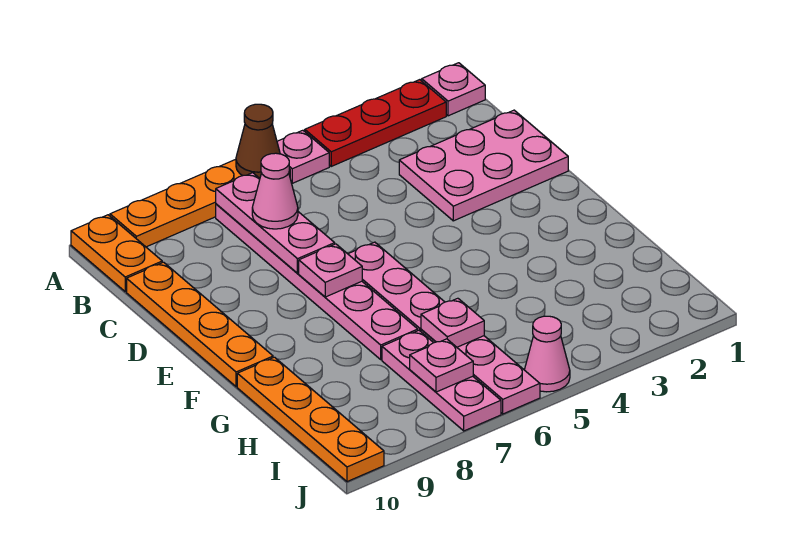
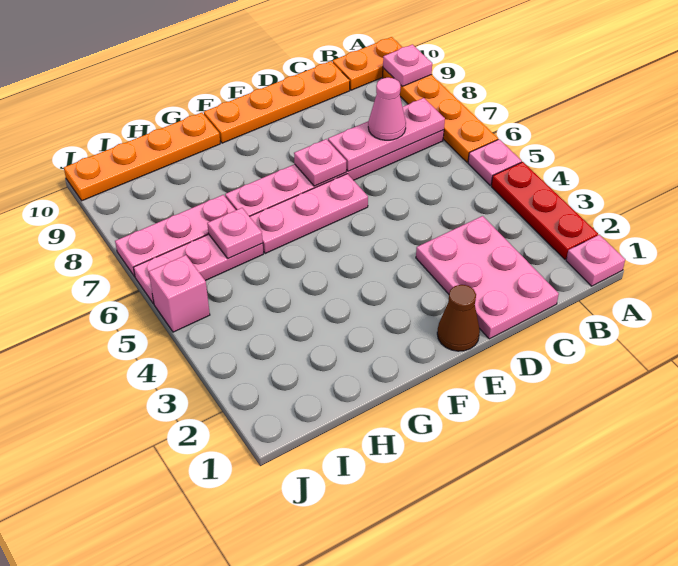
brown 1x1 cone [236,104,280,178] -> brown 1x1 cone moved to [437,285,480,351]
pink 1x1 plate [410,339,473,392] -> pink 1x1 plate moved to [383,44,432,86]
pink 1x1 cone [525,316,570,392] -> pink 1x1 brick [149,255,210,332]

